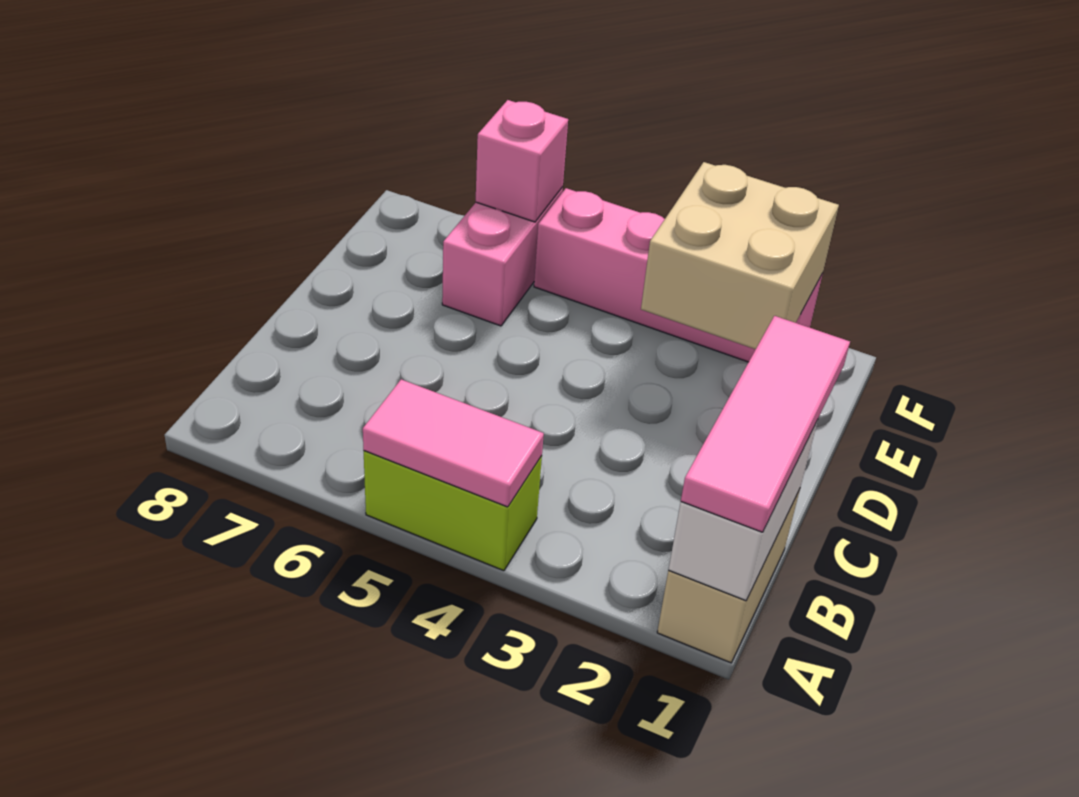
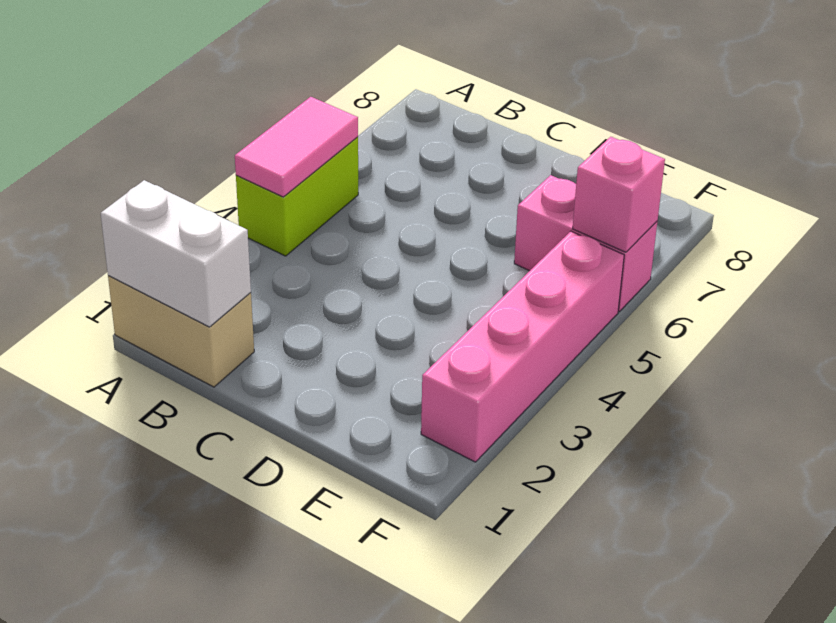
pink 1x3 tile [681,316,850,532] -> none
tan 2x2 brick [641,162,839,349] -> none

